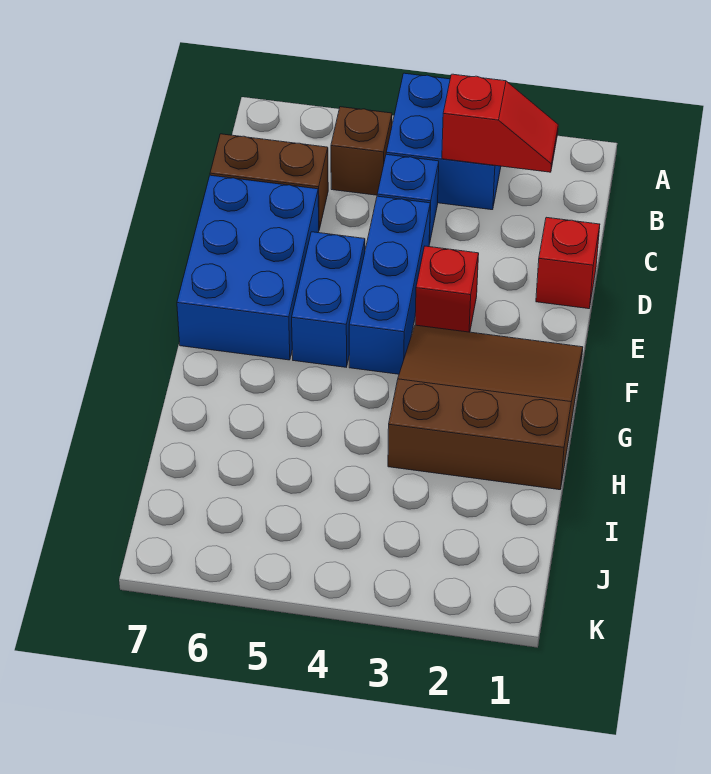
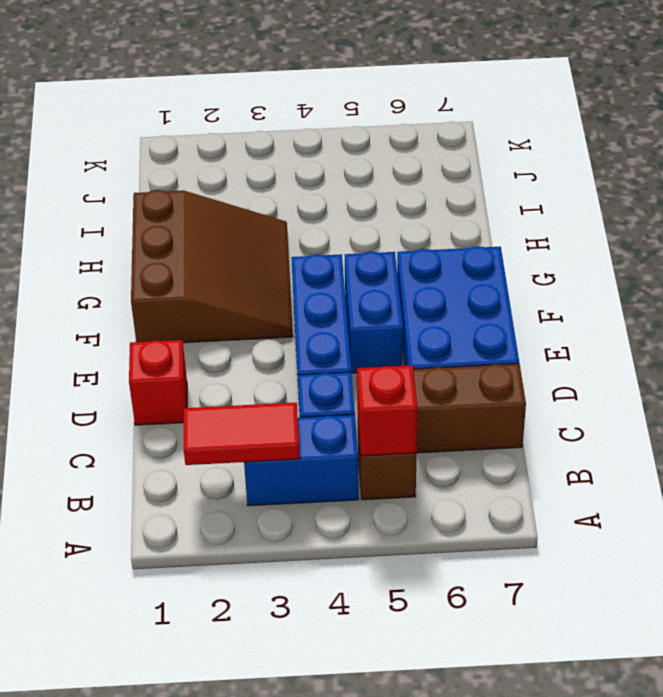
blue 2x2 brick [386,73,501,210] -> blue 1x2 brick [244,415,359,506]
red 1x2 slope [442,74,558,172] -> red 1x2 tile [184,402,300,465]
red 1x1 brick [415,246,479,332] -> red 1x1 brick moved to [357,365,418,456]
brown 3x3 slope [388,325,583,490] -> brown 3x3 slope turned to [131,190,293,343]

